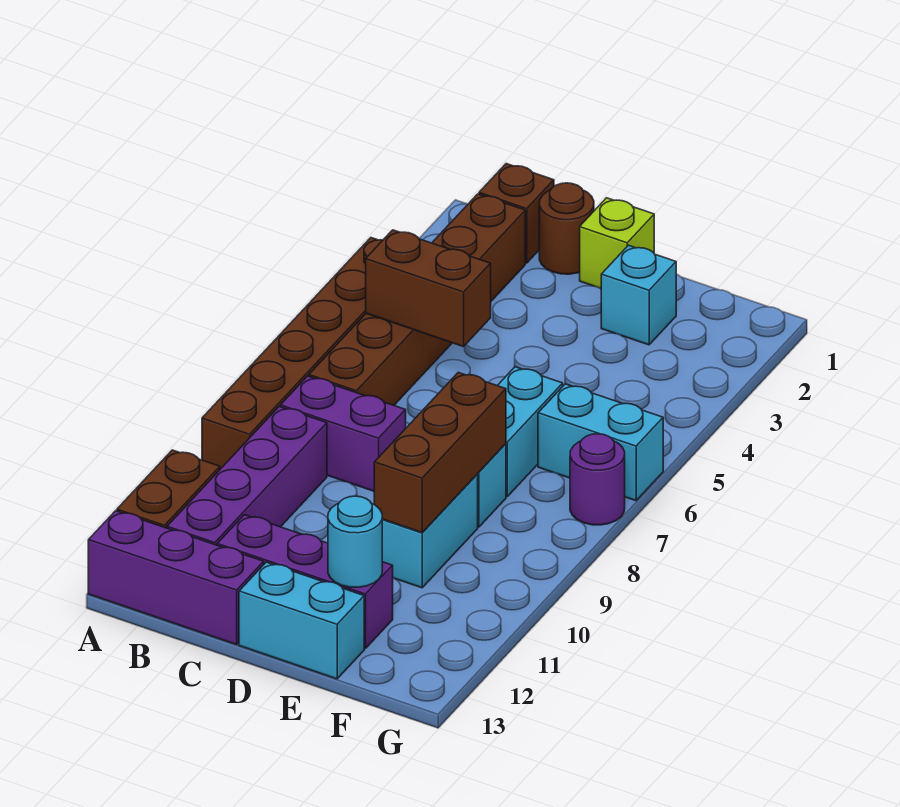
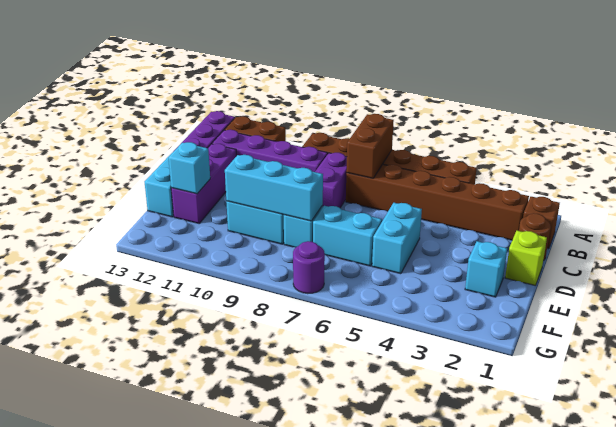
brown 1x2 brick [366,230,491,347] -> brown 1x2 brick moved to [346,114,394,178]
brown 1x3 brick [374,372,506,533] -> cyan 1x3 brick [225,155,323,221]
cyan 1x1 round brick [328,496,382,587] -> cyan 1x1 brick [168,142,210,194]
cyan 1x2 brick [538,384,663,501] -> cyan 1x2 brick moved to [372,203,422,274]

